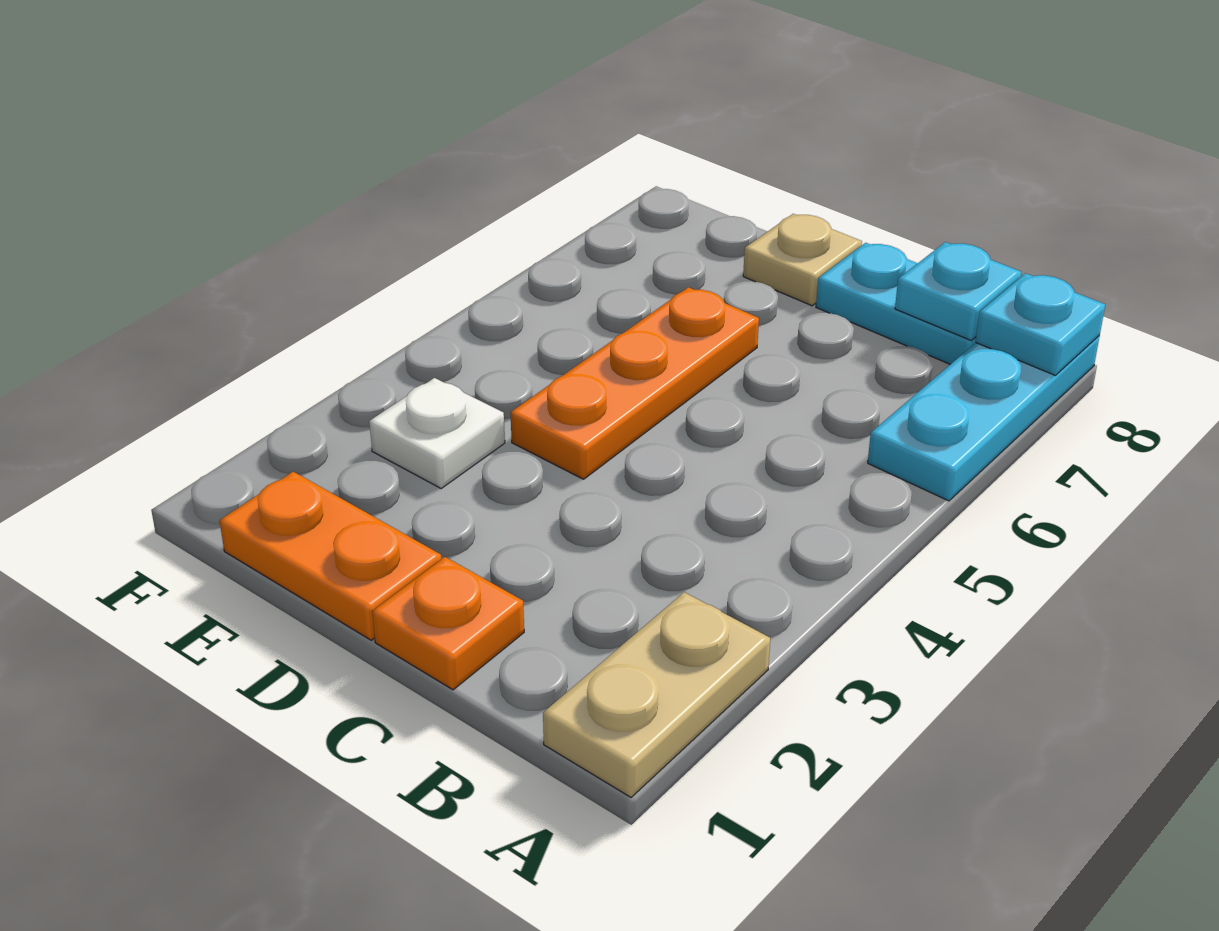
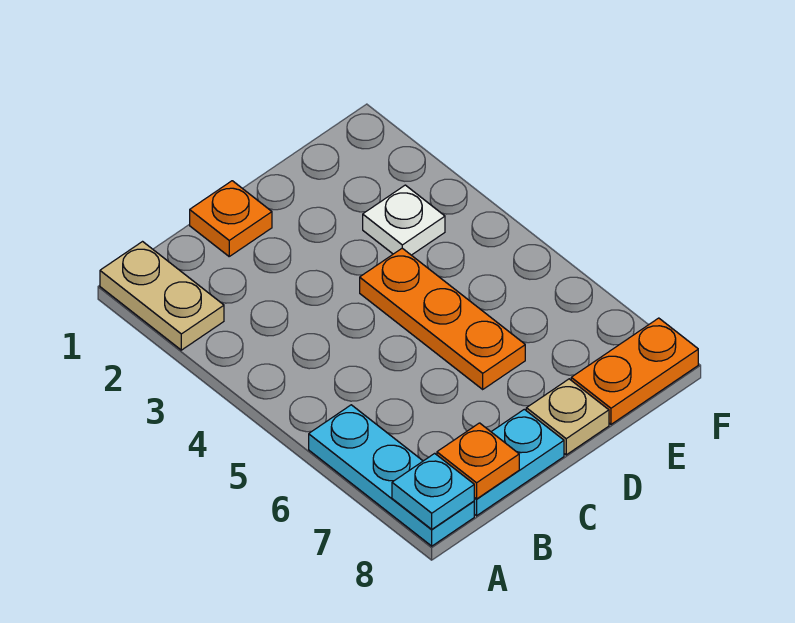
cyan 1x1 plate [895,242,1021,340] -> orange 1x1 plate [437,423,519,499]
orange 1x2 plate [220,472,441,640] -> orange 1x2 plate moved to [571,318,698,424]

